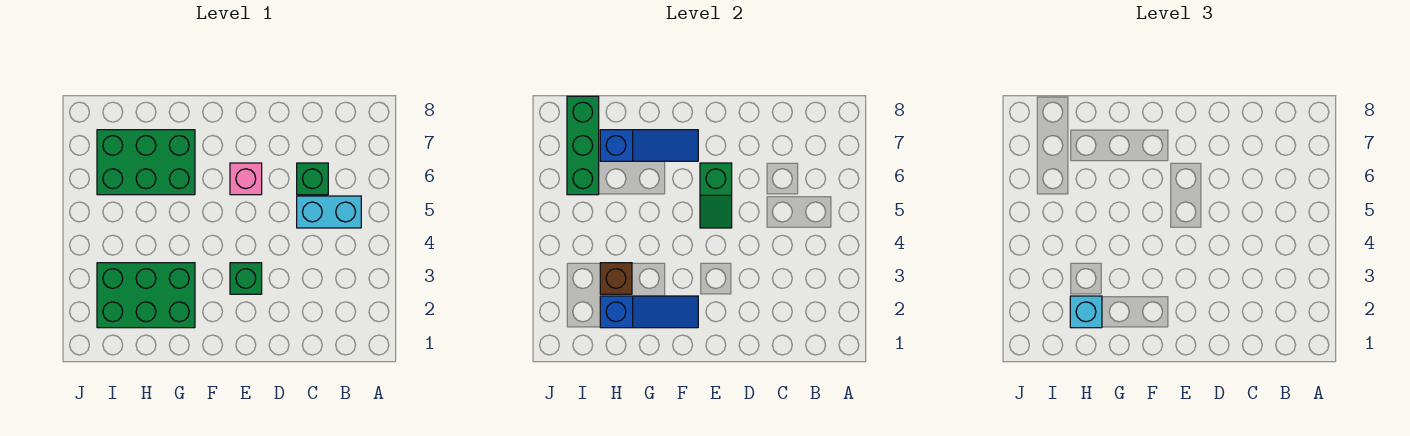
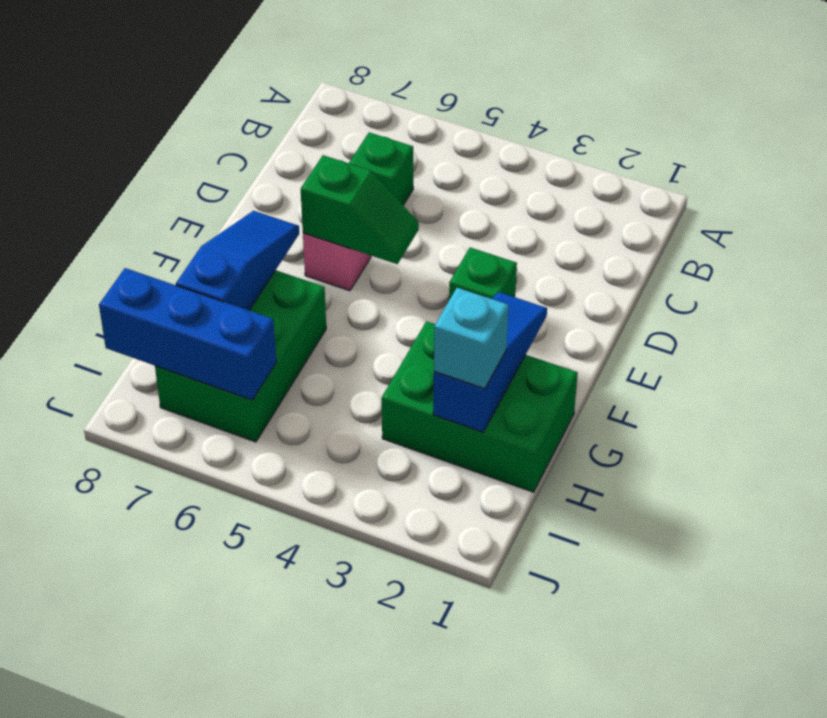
cyan 1x2 brick [297,196,361,228] -> none
green 2x3 brick [97,263,195,328] -> green 2x3 brick turned to [382,321,578,492]
brown 1x1 brick [600,263,632,294] -> none
green 1x3 brick [567,96,599,195] -> blue 1x3 brick [99,268,276,400]

